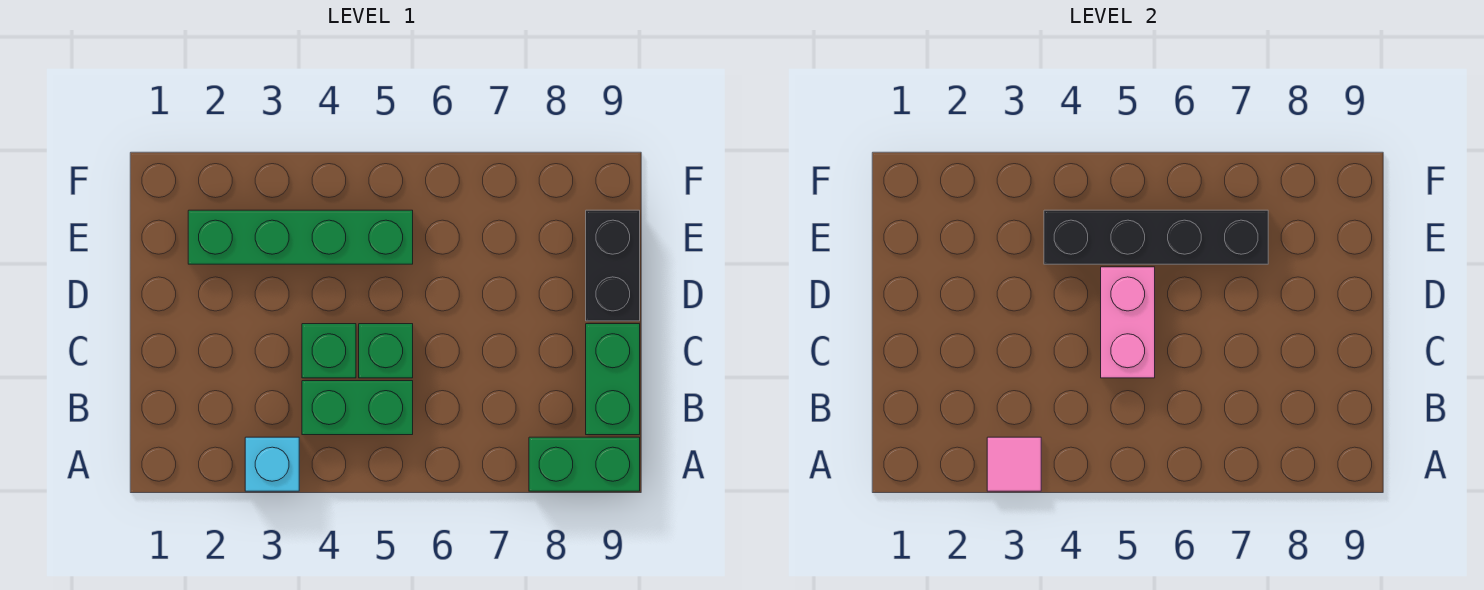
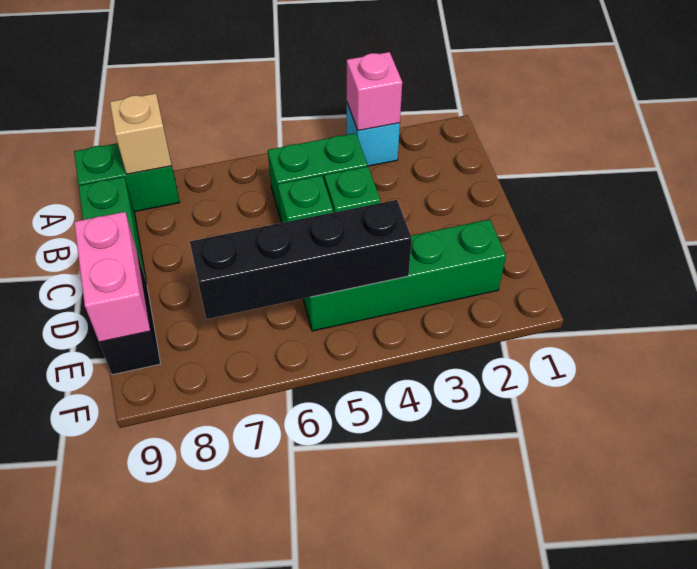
pink 1x1 tile [987,437,1041,491] -> pink 1x1 brick [347,52,402,131]
none -> tan 1x1 brick [110,93,172,174]
pink 1x2 brick [1101,267,1155,378] -> pink 1x2 brick moved to [74,212,150,342]

